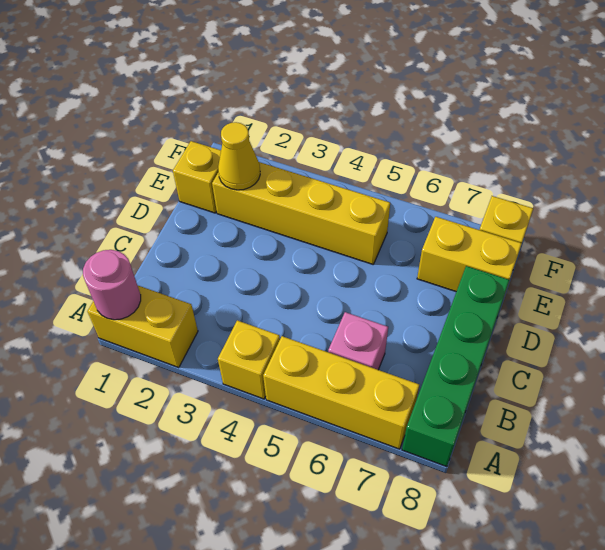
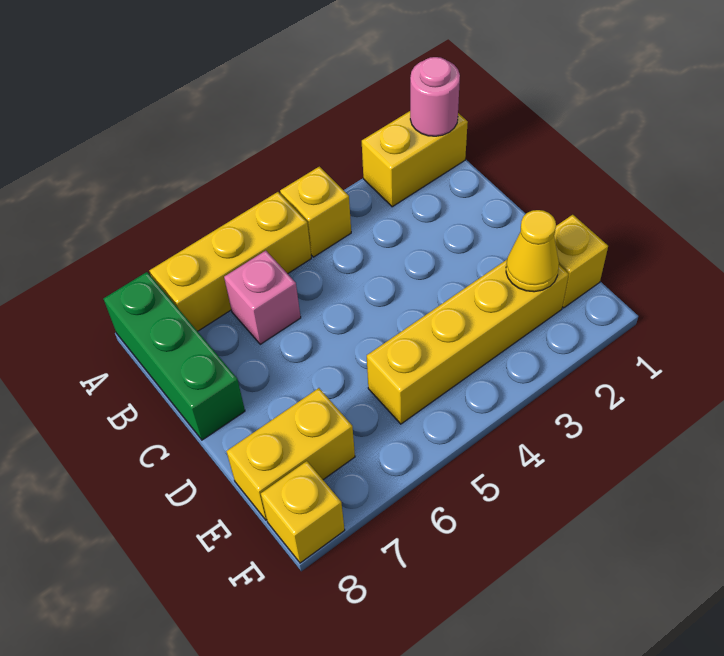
green 1x4 brick [402,266,509,467] -> green 1x3 brick [104,272,245,440]

